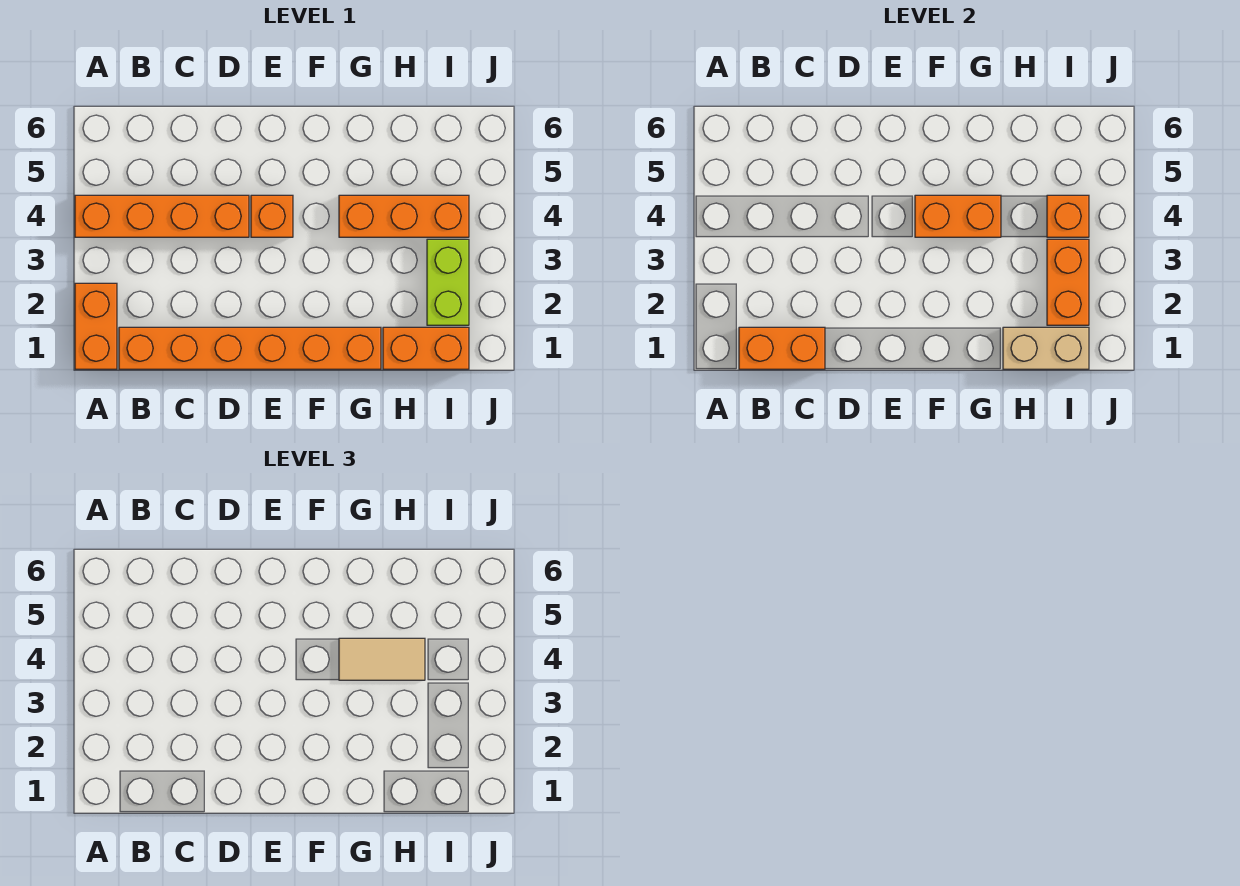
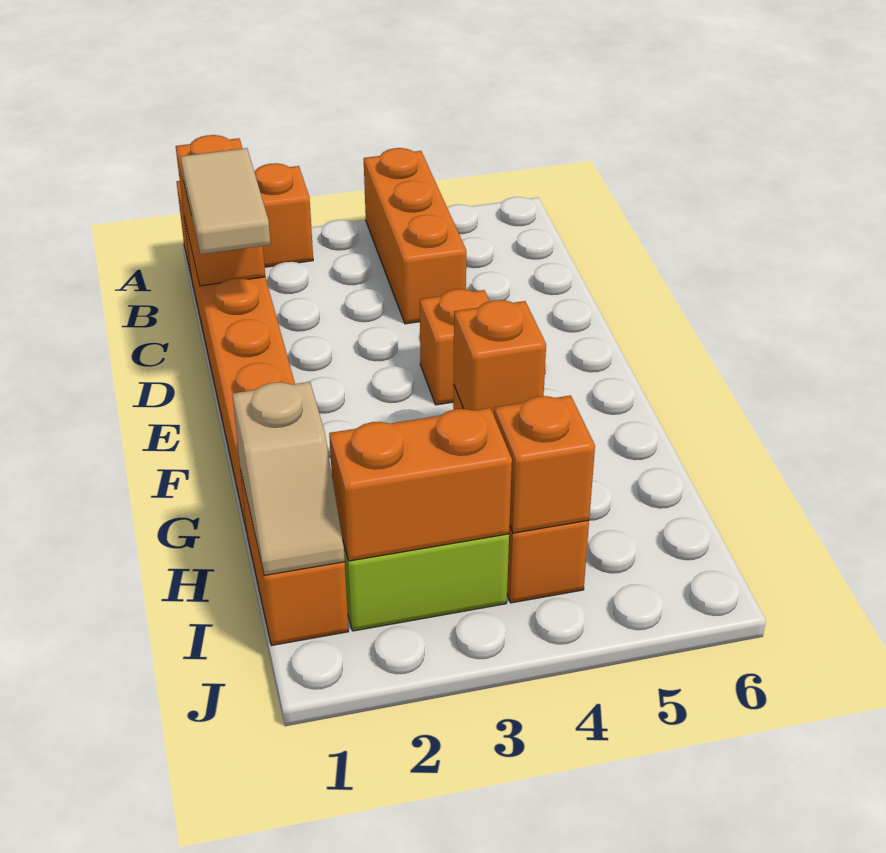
orange 1x4 brick [75,195,249,237] -> orange 1x3 brick [364,148,466,324]
orange 1x2 brick [915,195,1001,237] -> orange 1x1 brick [454,300,546,415]
tan 1x2 tile [339,638,425,680] -> tan 1x2 tile moved to [181,148,271,254]
tan 1x2 brick [1003,327,1089,369] -> tan 1x2 slope [232,382,345,575]

